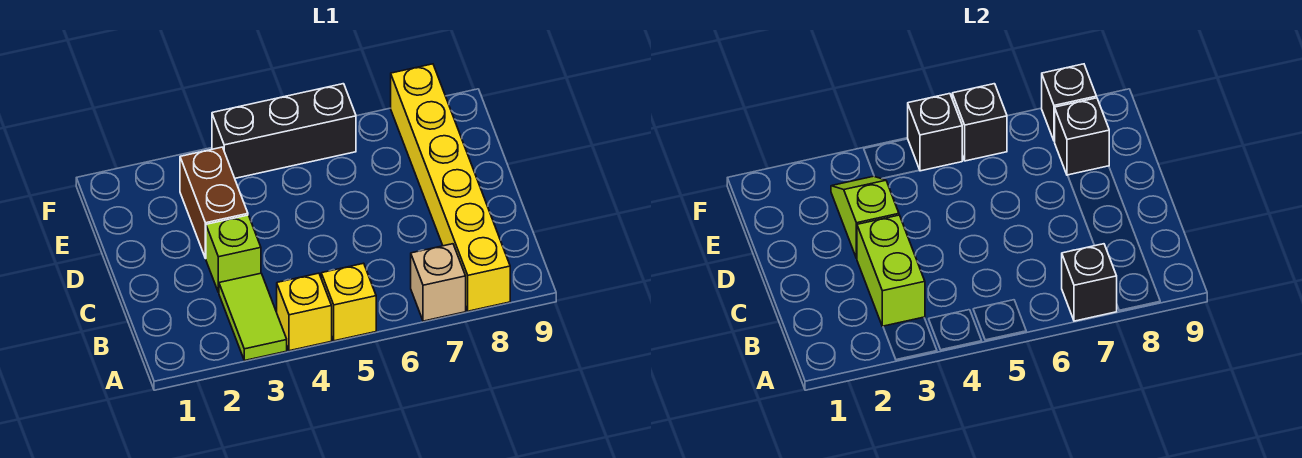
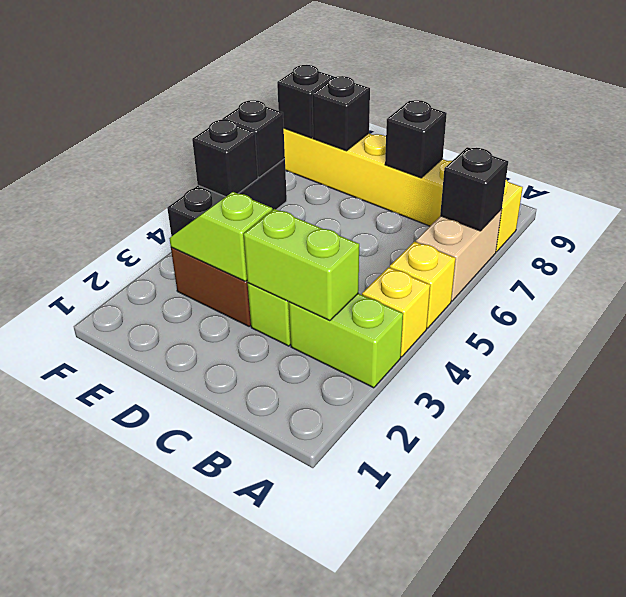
lime 1x2 tile [219,273,287,361] -> lime 1x2 brick [289,294,403,388]
tan 1x1 brick [411,244,466,321] -> tan 1x2 brick [416,209,502,301]
none -> black 1x1 brick [385,100,447,178]

